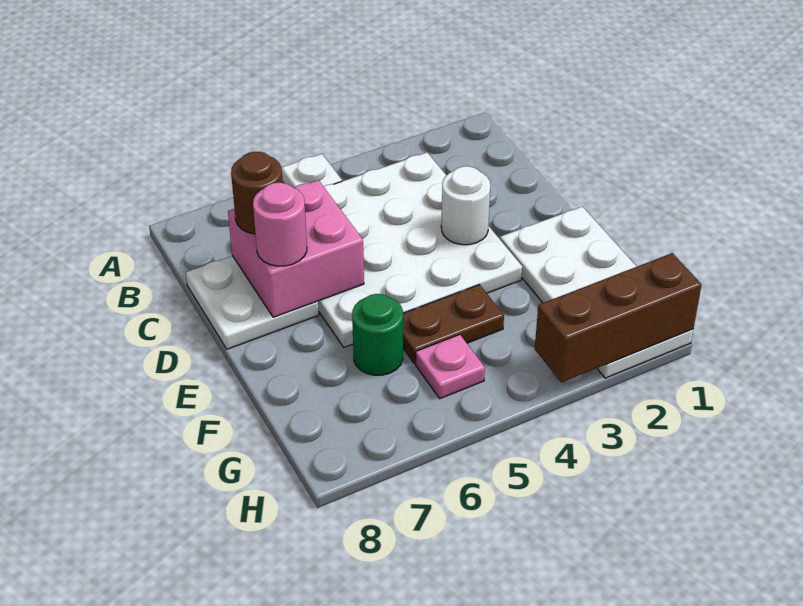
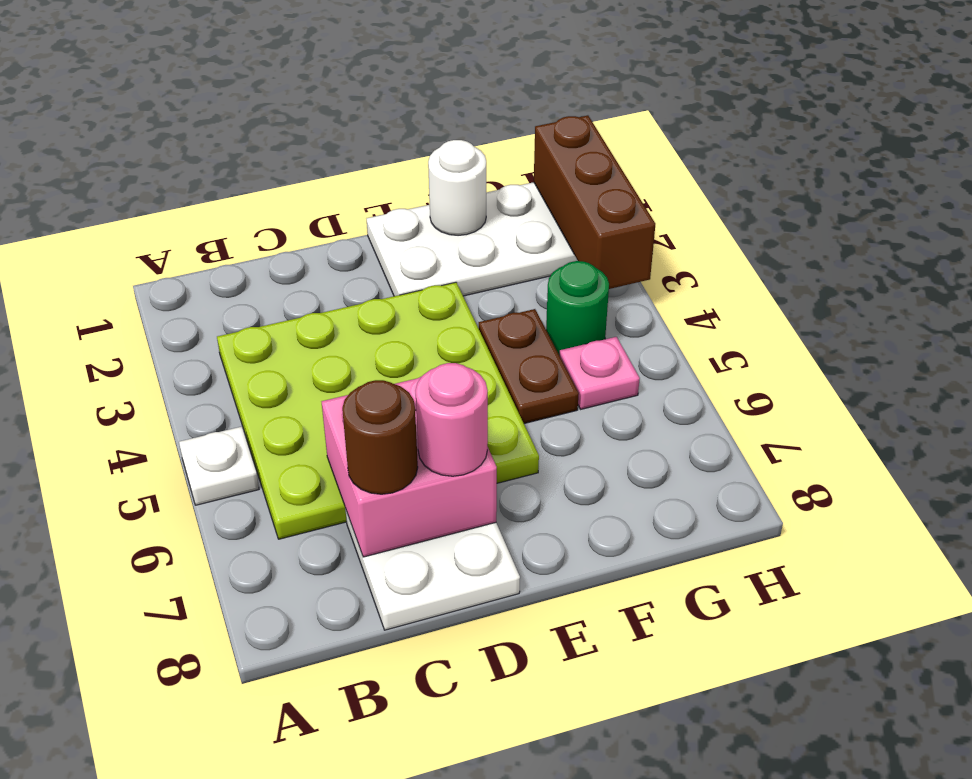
white 4x4 plate [318,153,522,347] -> lime 4x4 plate [217,282,539,539]
white 1x1 round brick [441,166,490,245] -> white 1x1 round brick moved to [428,140,486,235]
green 1x1 round brick [352,294,403,375] -> green 1x1 round brick moved to [546,261,609,356]

